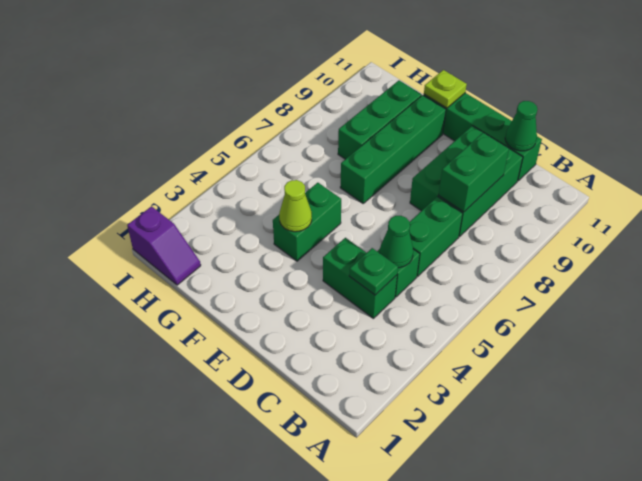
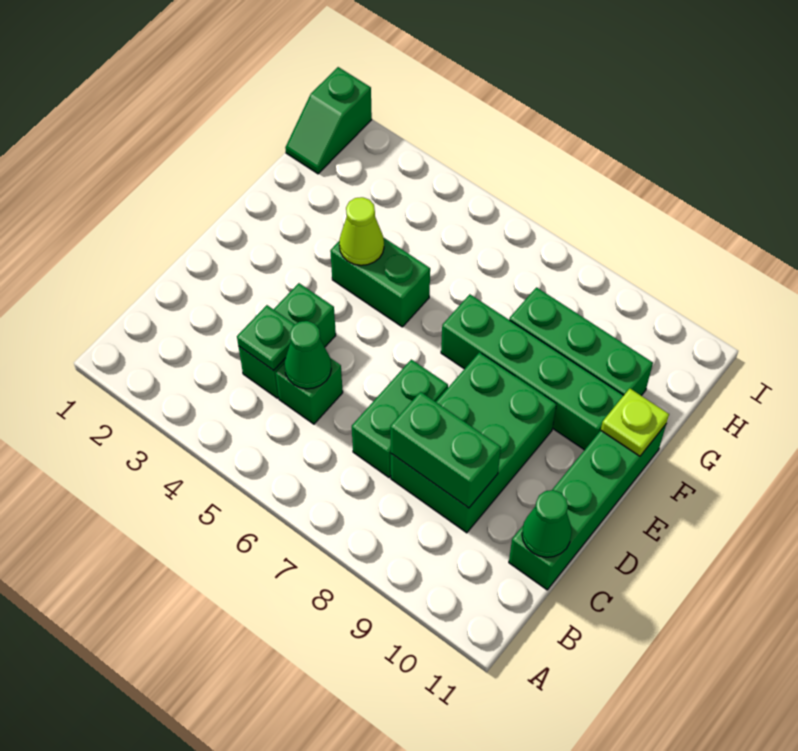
green 1x2 brick [409,197,463,276] -> green 1x2 brick turned to [352,360,448,477]
green 2x3 brick [410,126,523,237] -> green 2x3 brick turned to [391,352,557,533]
purple 1x2 slope [127,206,201,285] -> green 1x2 slope [285,67,372,174]

